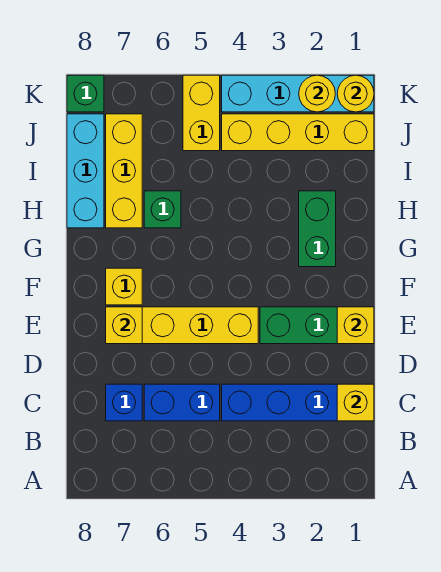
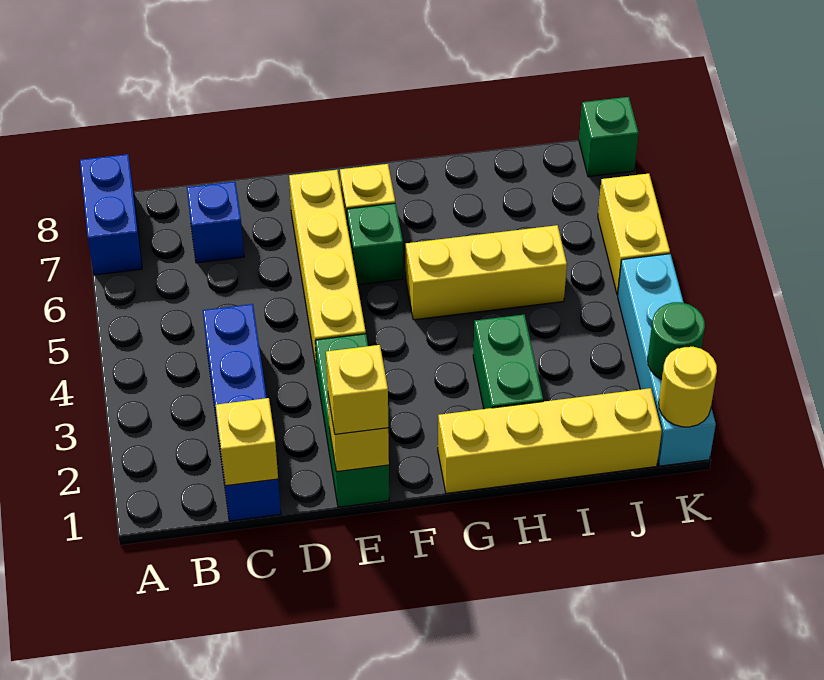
blue 1x2 brick [144,384,220,421] -> blue 1x2 brick moved to [80,154,142,275]
yellow 1x1 brick [106,307,142,344] -> yellow 1x1 brick moved to [326,345,388,434]
green 1x2 brick [299,191,336,267] -> green 1x2 brick turned to [473,315,543,409]
green 1x1 brick [144,191,181,228] -> green 1x1 brick moved to [347,203,403,285]
yellow 1x3 brick [106,114,142,228] -> yellow 1x3 brick moved to [406,225,567,320]
cyan 1x3 brick [67,114,104,228] -> none
yellow 1x4 brick [222,114,374,151] -> yellow 1x4 brick turned to [438,388,662,493]
yellow 1x2 brick [183,75,220,151] -> yellow 1x2 brick turned to [598,174,670,295]
yellow 1x1 round brick [299,75,335,112] -> green 1x1 round brick [648,302,705,379]

